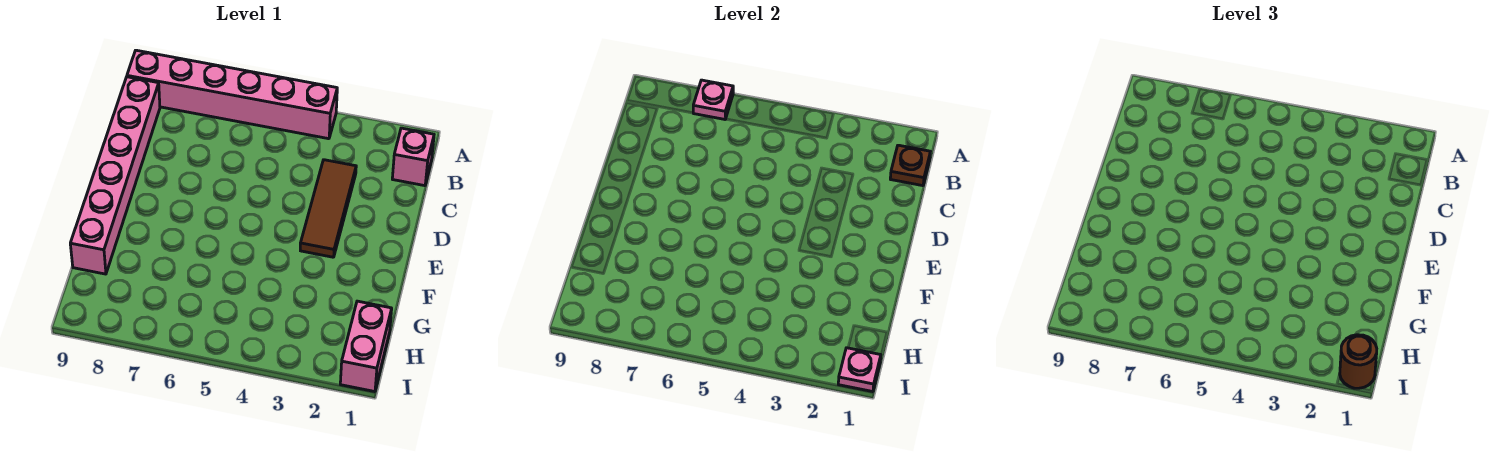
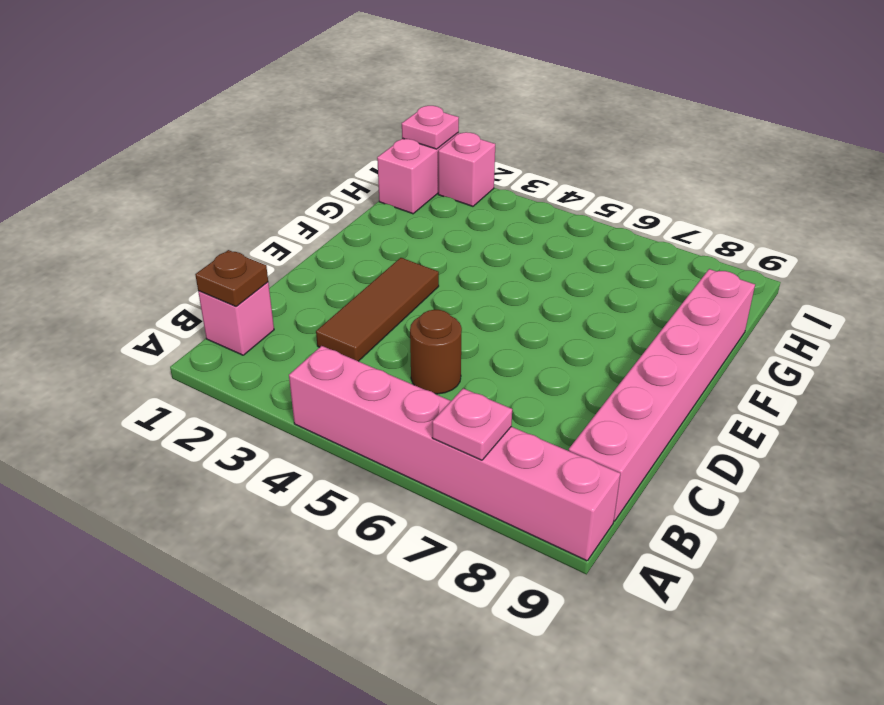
brown 1x1 round brick [1340,335,1377,388] -> brown 1x1 round brick moved to [410,310,462,394]
none -> pink 1x1 brick [438,132,495,206]

